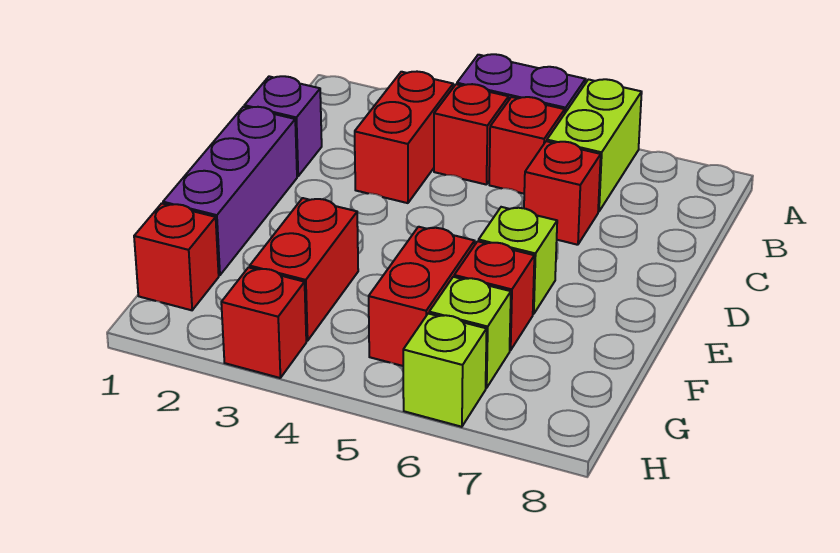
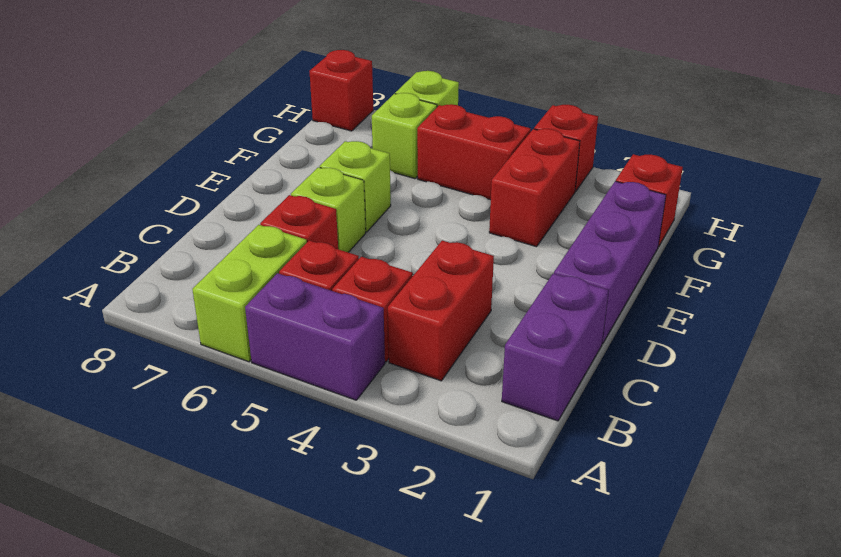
purple 1x1 brick [245,76,322,176] -> purple 1x2 brick [502,274,609,421]
none -> lime 1x1 brick [291,167,366,252]
red 1x2 brick [369,227,475,366] -> red 1x2 brick turned to [417,104,531,200]
red 1x1 brick [454,241,534,350] -> red 1x1 brick moved to [310,50,373,131]

